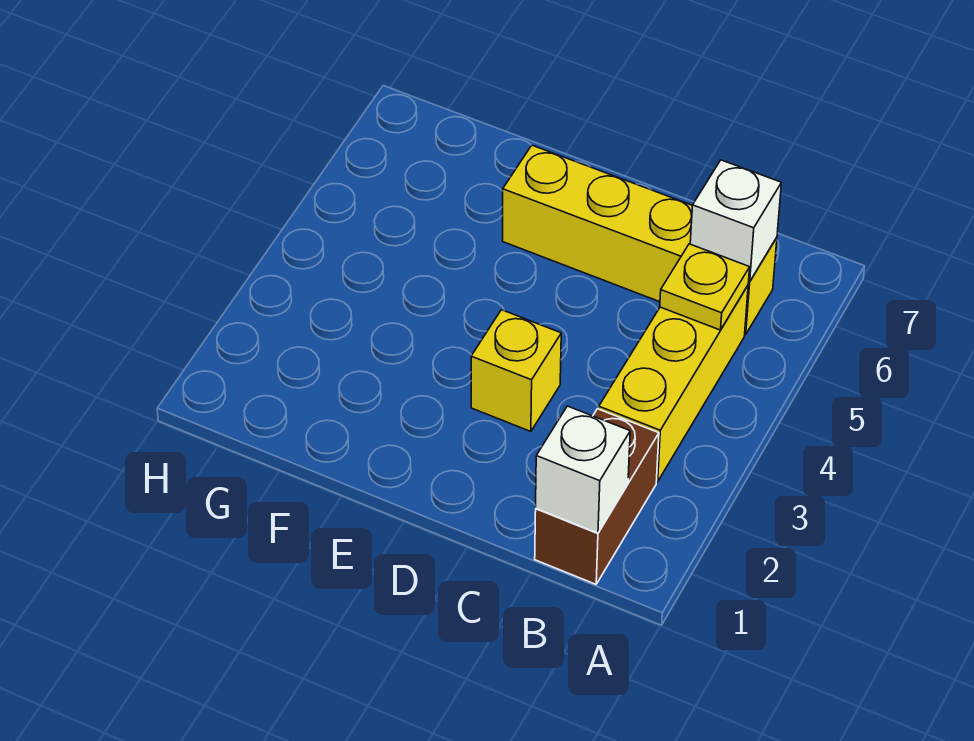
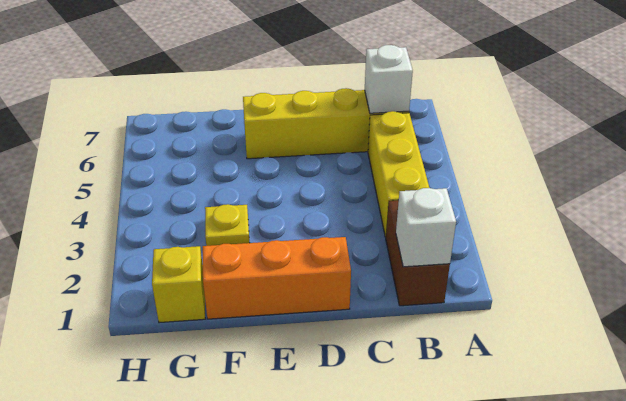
yellow 1x1 plate [660,244,750,330] -> yellow 1x1 plate moved to [205,204,249,246]
none -> orange 1x3 brick [203,237,351,319]
yellow 1x1 brick [471,310,561,432] -> yellow 1x1 brick moved to [152,246,205,323]

